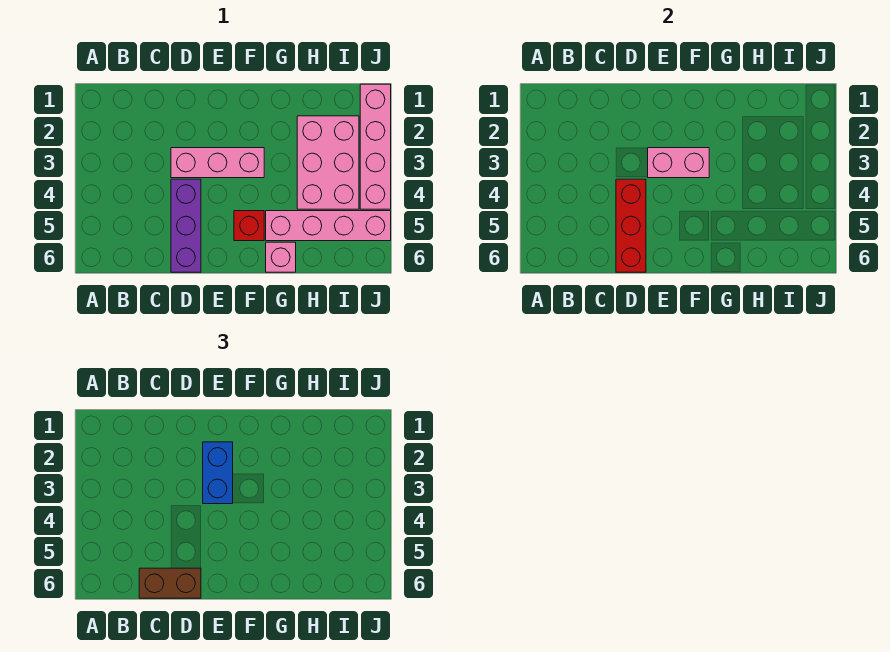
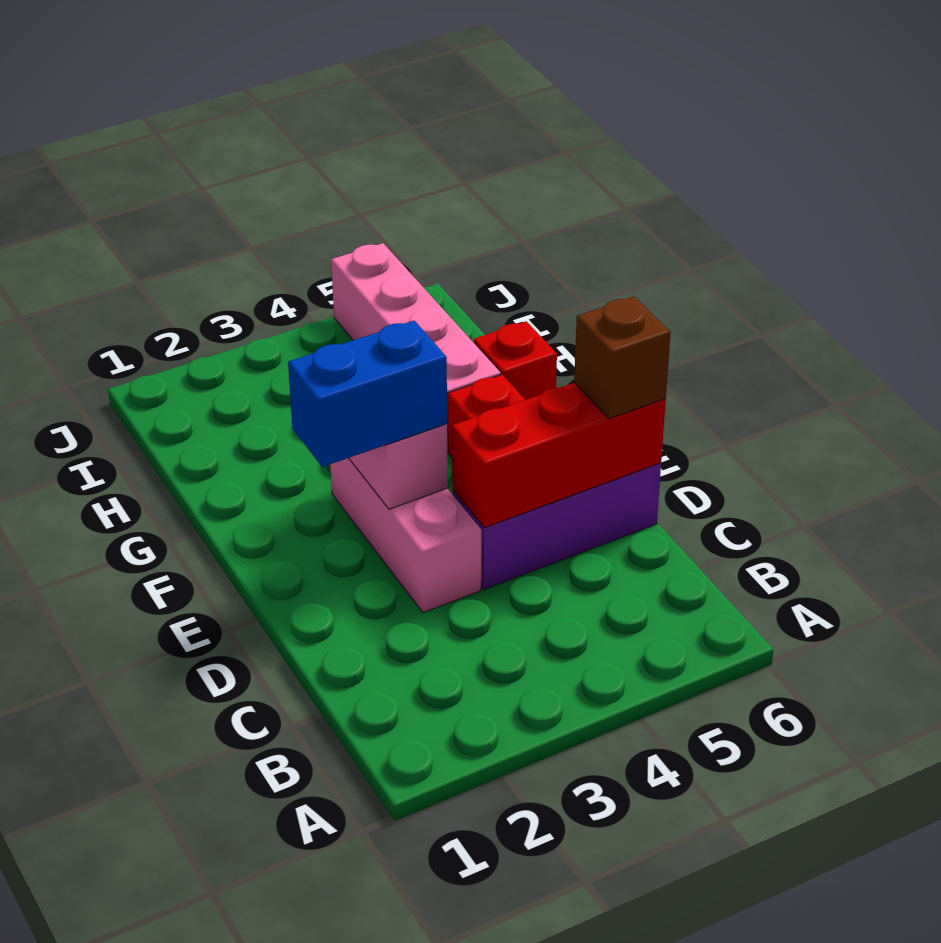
brown 1x2 brick [139,568,201,598] -> brown 1x1 brick [574,297,671,419]
pink 1x1 brick [266,242,296,272] -> red 1x1 brick [474,321,557,400]
pink 2x3 brick [297,116,359,209] -> none
pink 1x4 brick [360,84,391,209] -> none

